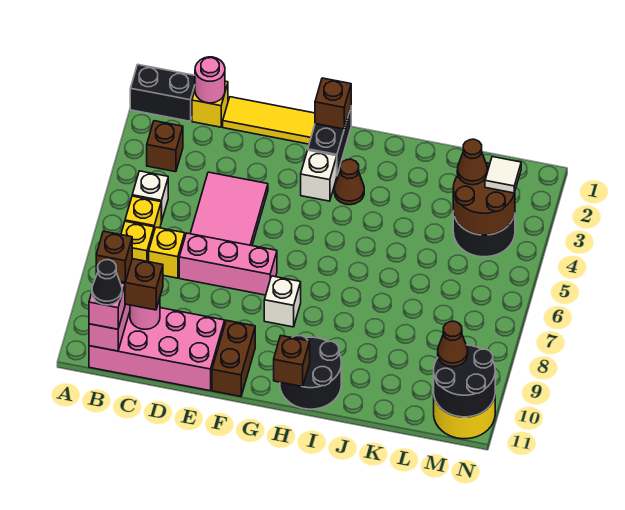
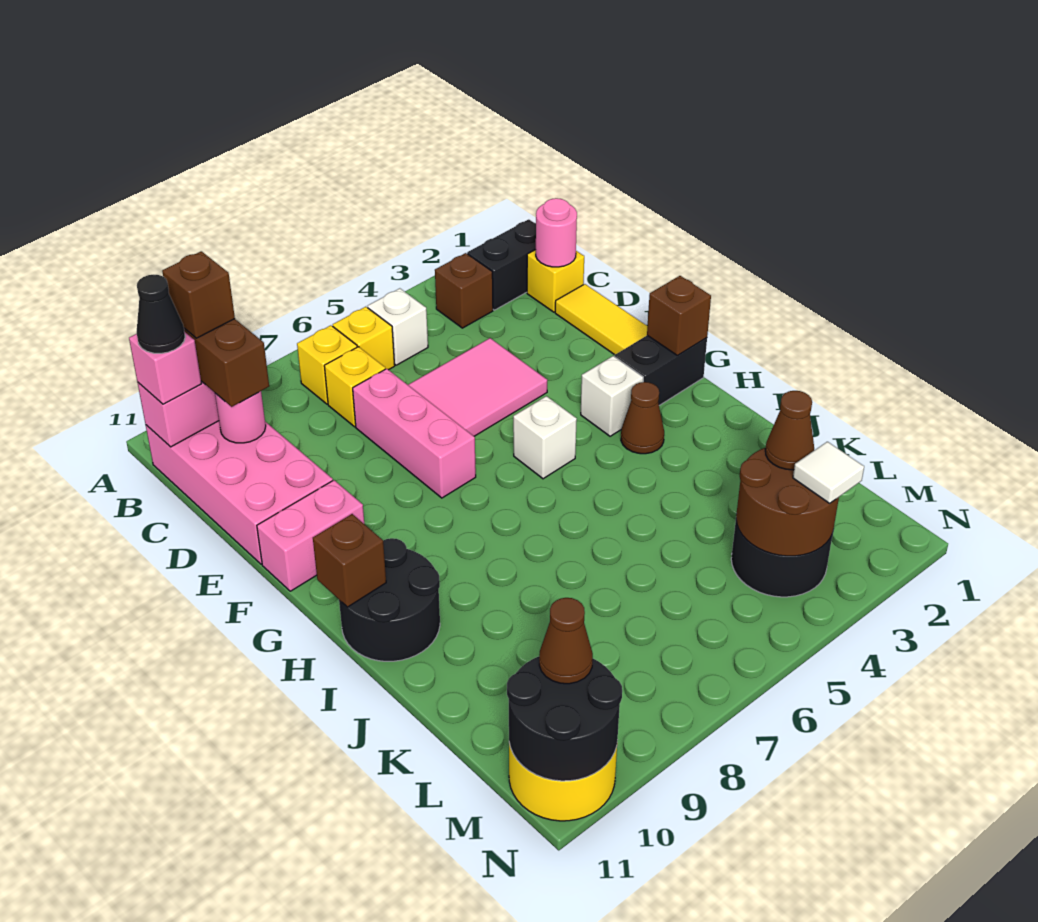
black 1x2 brick [130,65,195,121] -> black 1x2 brick turned to [467,219,536,310]
brown 1x2 brick [212,320,255,397] -> pink 1x2 brick [257,480,364,591]
white 1x1 brick [264,276,301,327] -> white 1x1 brick moved to [513,396,577,479]

